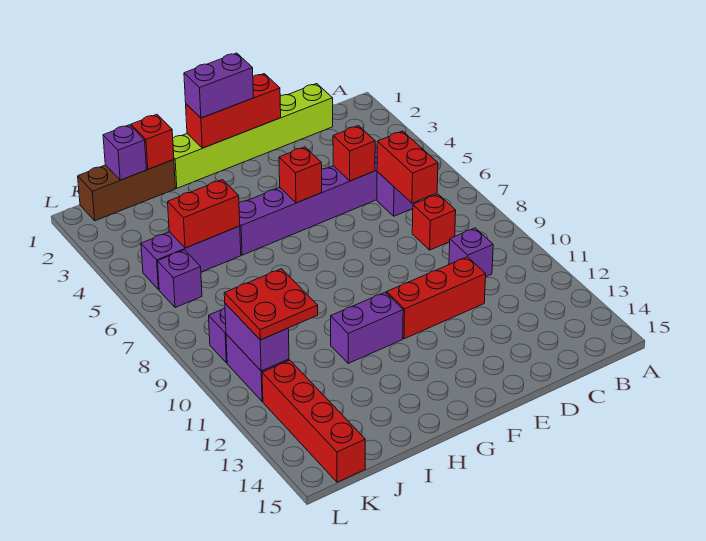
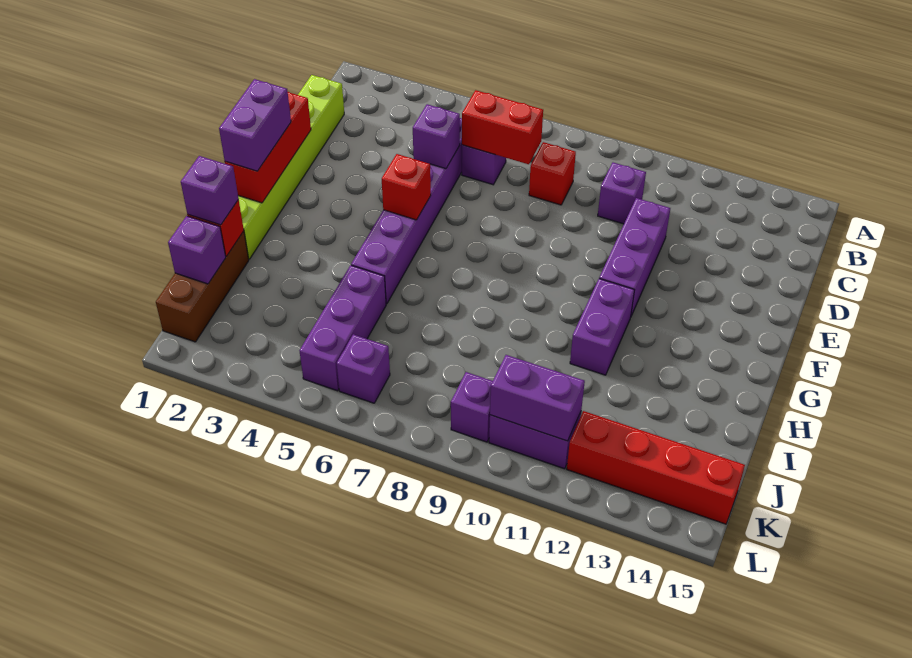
red 1x1 brick [333,126,375,181] -> purple 1x1 brick [413,104,460,169]
red 1x3 brick [387,257,486,339] -> purple 1x3 brick [599,198,670,316]
none -> purple 1x1 brick [181,156,239,225]
red 1x2 brick [168,180,240,248] -> none
red 2x2 plate [224,269,318,340] -> none

